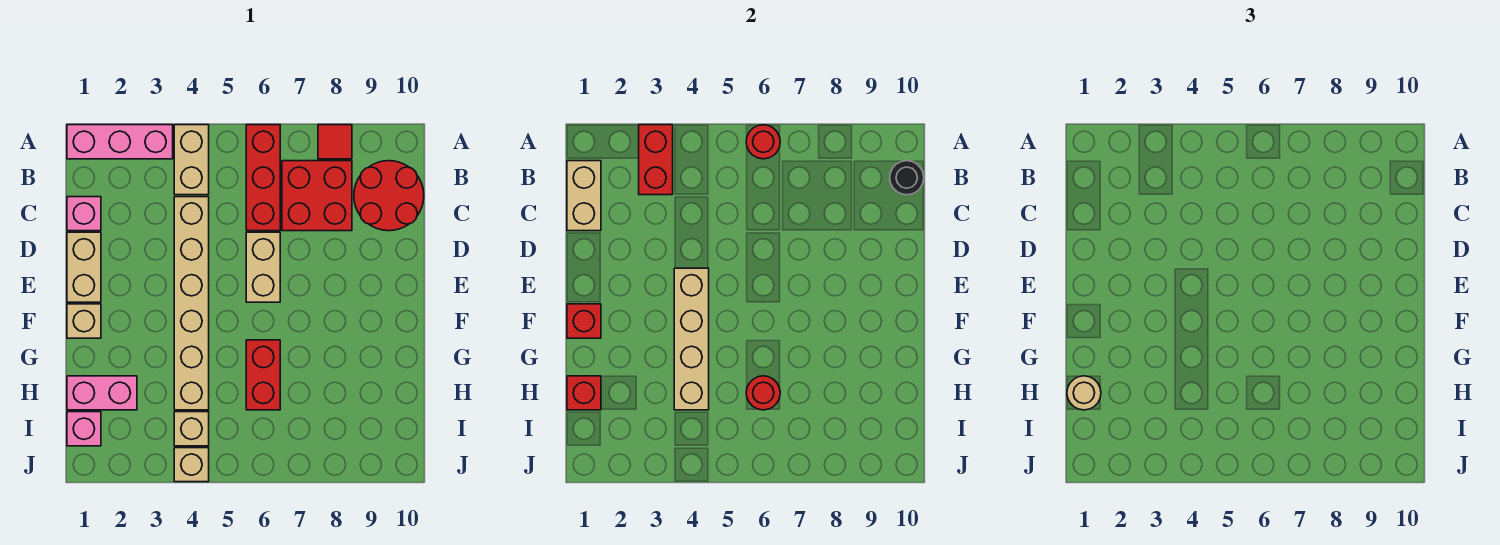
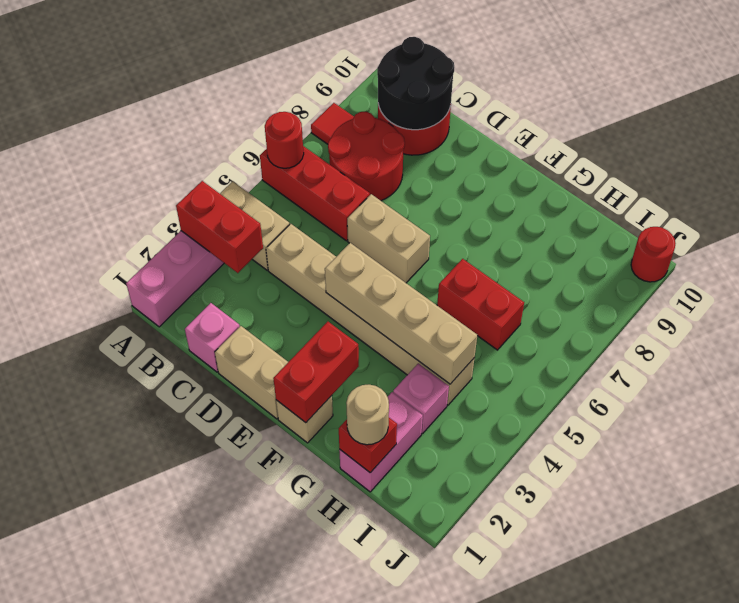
tan 1x2 brick [567,161,601,231] -> none
red 2x2 brick [282,161,352,231] -> red 2x2 round brick [328,112,405,201]
black 1x1 round brick [890,161,924,195] -> black 2x2 round brick [377,37,454,130]
red 1x1 brick [567,304,601,338] -> red 1x2 brick [273,322,359,423]
red 1x1 round brick [746,376,780,410] -> red 1x1 round brick moved to [631,227,676,282]
pink 1x1 brick [67,412,101,446] -> pink 1x1 brick moved to [393,363,449,433]
tan 1x1 brick [174,412,209,446] -> none
tan 1x1 brick [174,448,209,482] -> none

